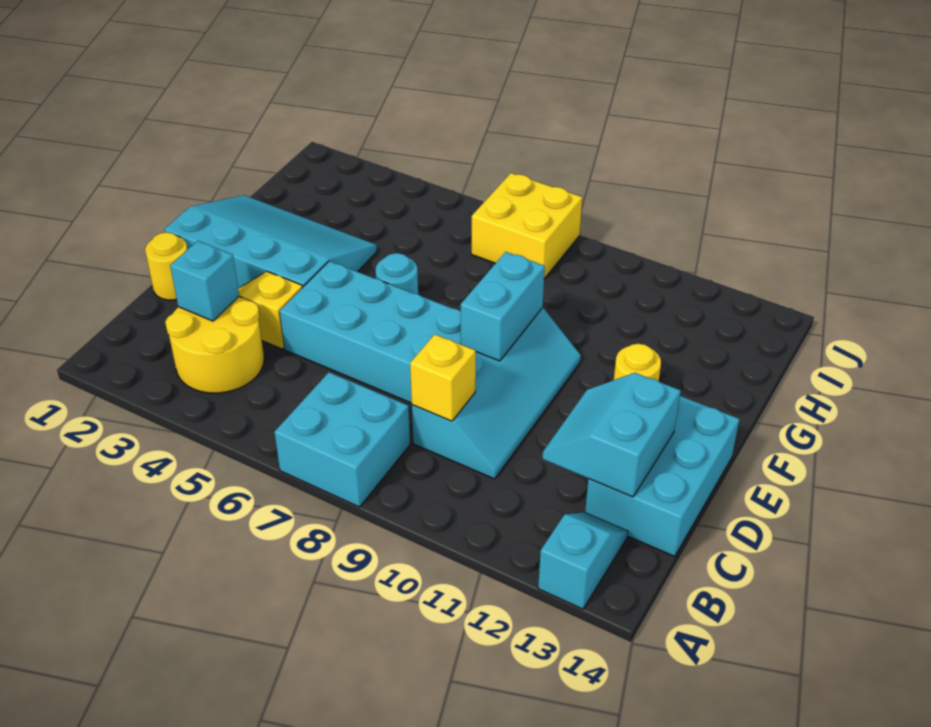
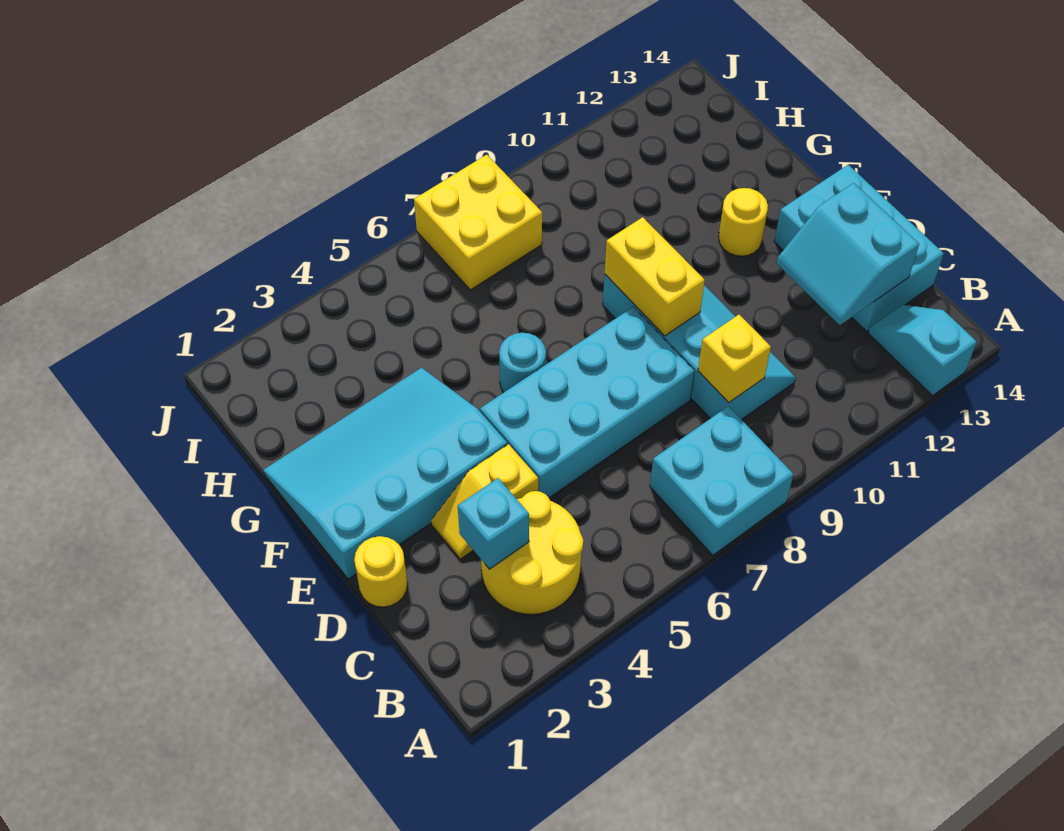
cyan 1x2 brick [461,252,545,361] -> yellow 1x2 brick [605,217,705,336]

